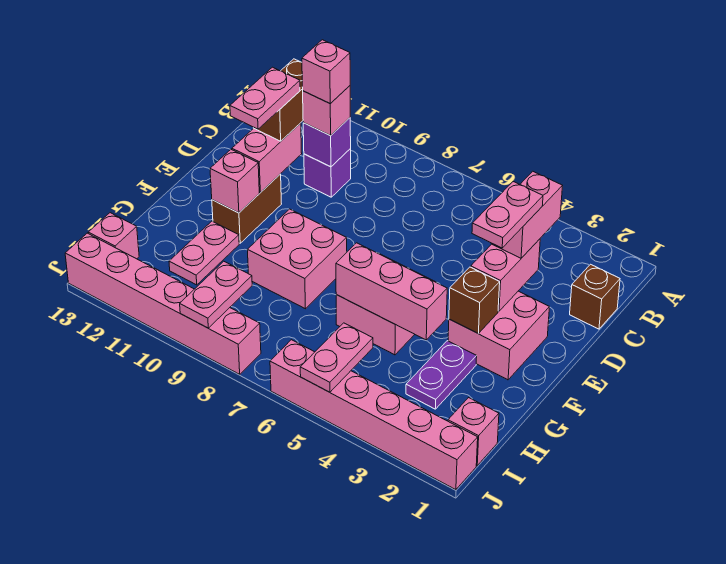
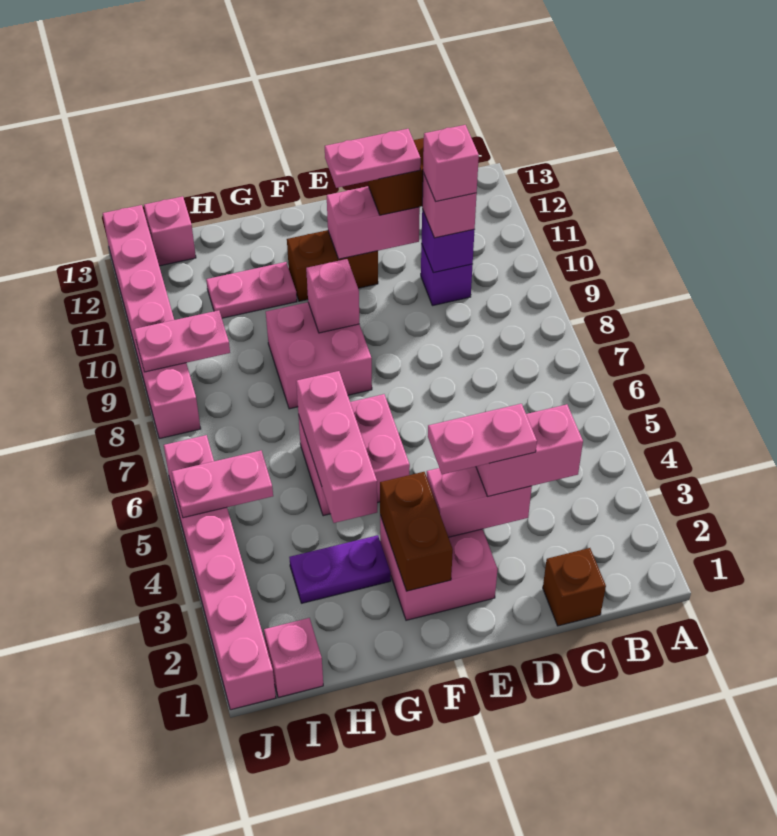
brown 1x1 brick [449,267,500,333] -> brown 1x2 brick [380,472,453,591]
pink 1x1 brick [210,150,259,213] -> pink 1x1 brick moved to [306,259,359,333]

